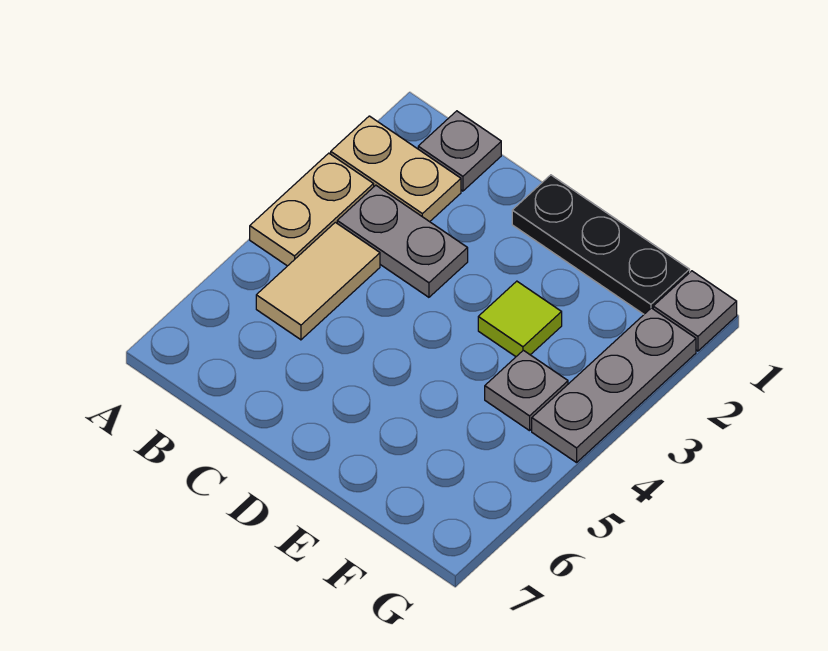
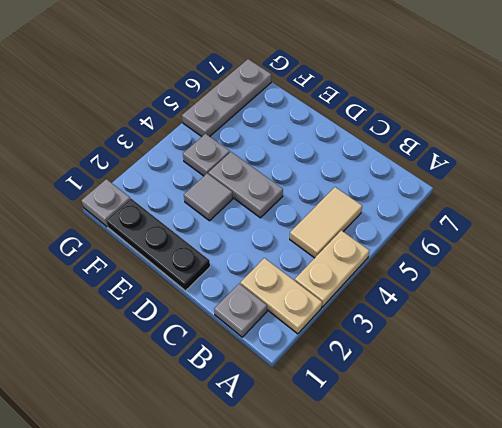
grey 1x2 plate [337,185,468,297] -> grey 1x2 plate moved to [208,152,283,218]
lime 1x1 tile [478,281,562,357] -> grey 1x1 tile [184,173,233,221]
grey 1x3 plate [532,308,696,463] -> grey 1x3 plate moved to [182,59,271,137]

